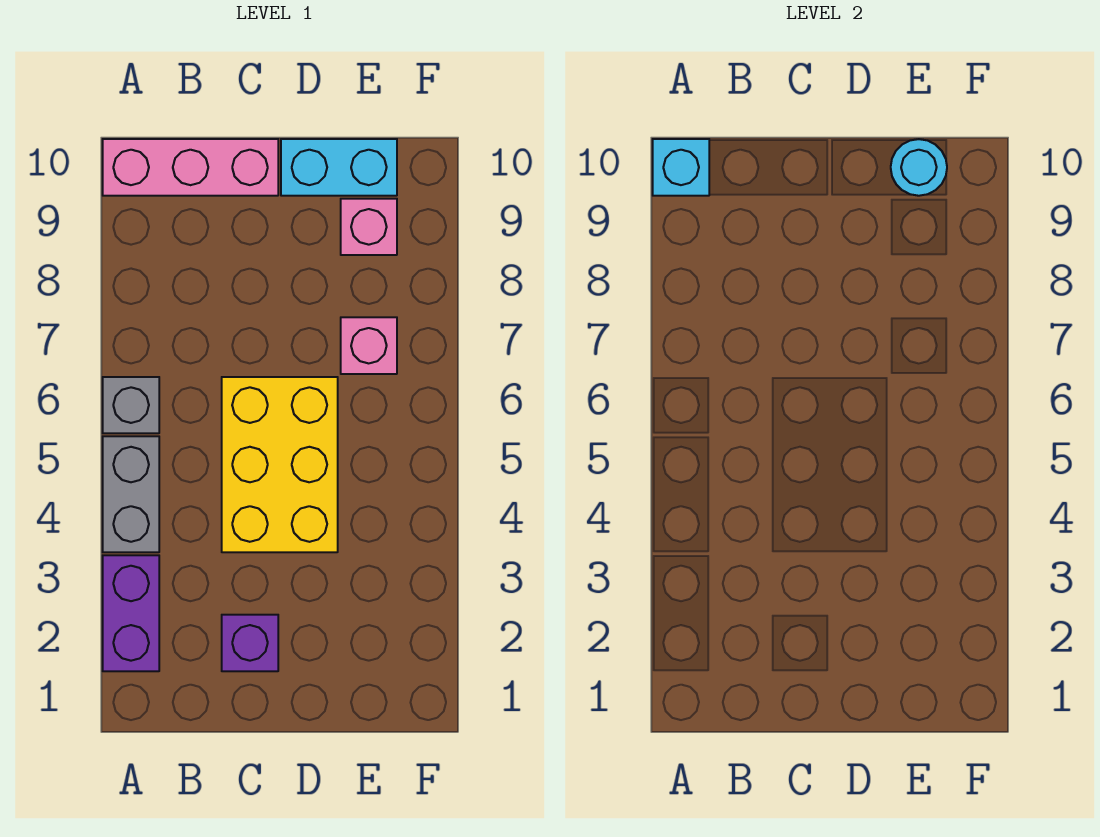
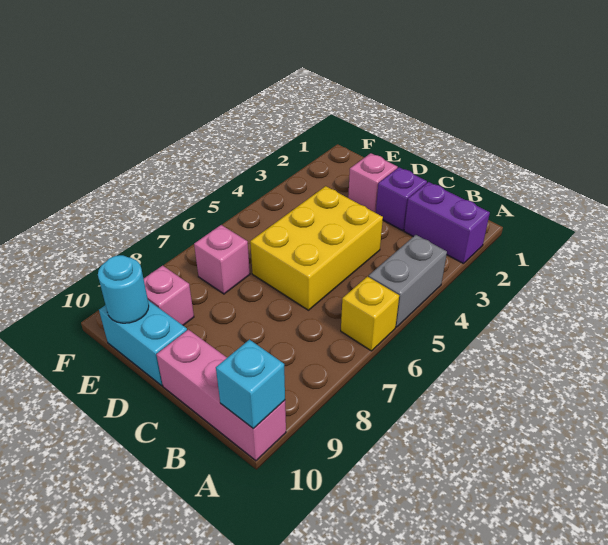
purple 1x2 brick [103,555,159,671] -> purple 1x2 brick turned to [404,182,490,264]
grey 1x1 brick [103,377,159,433] -> yellow 1x1 brick [341,276,399,351]
none -> pink 1x1 brick [348,153,398,213]

